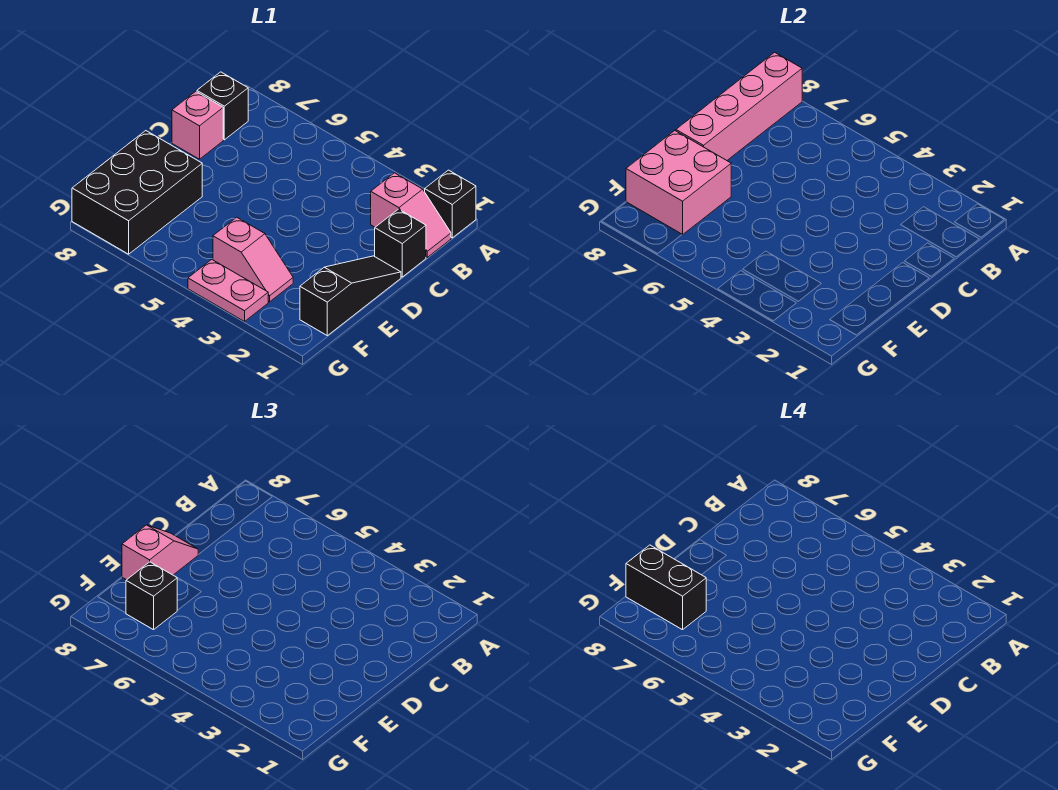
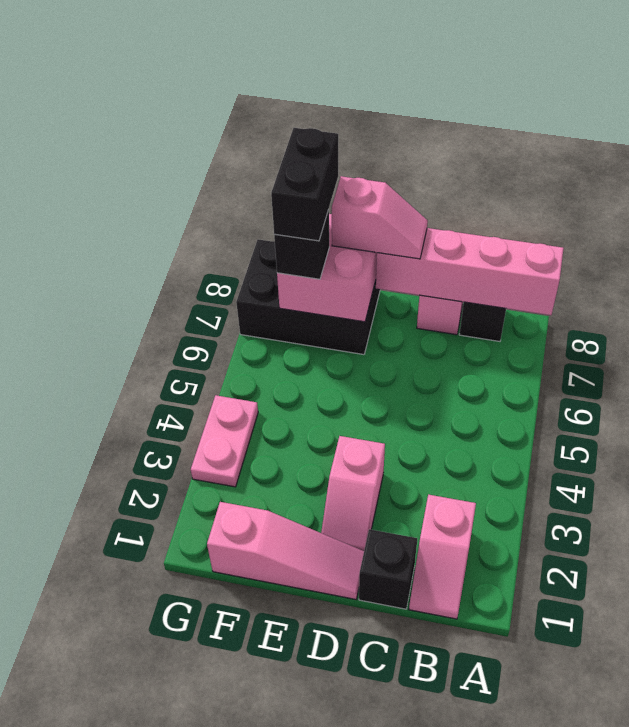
black 1x1 brick [425,170,476,238] -> none
black 1x3 slope [300,256,401,336] -> pink 1x3 slope [207,502,364,599]
pink 1x2 slope [213,217,293,302] -> pink 1x2 slope moved to [321,436,385,551]

